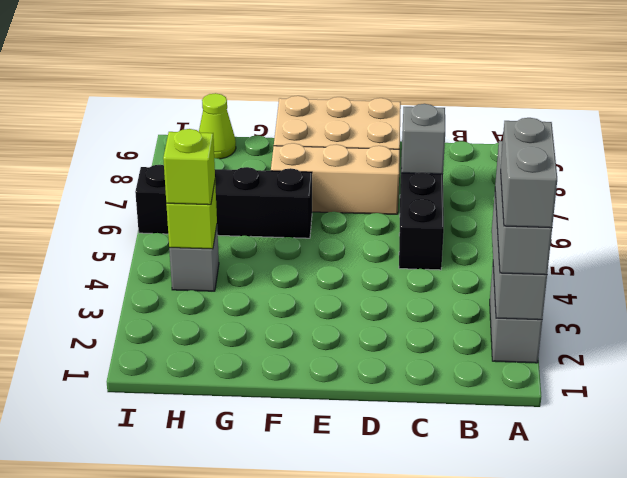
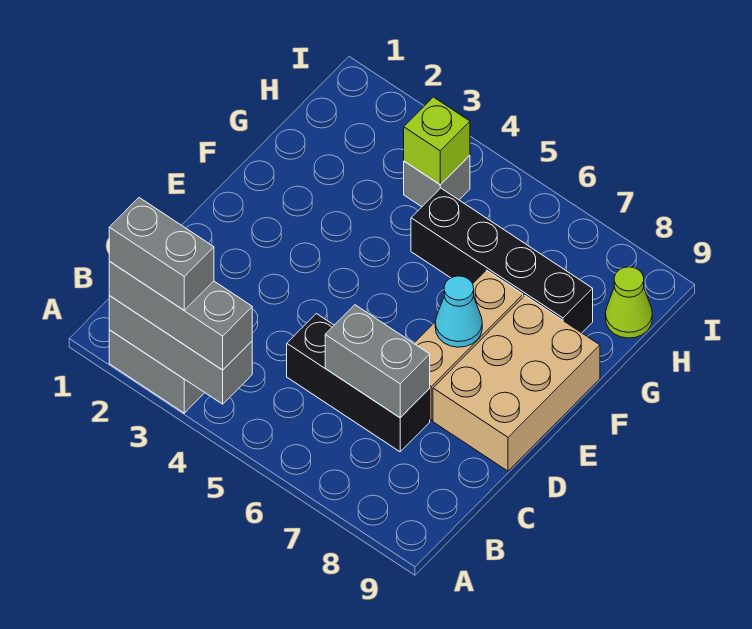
grey 1x1 brick [401,104,445,174] -> grey 1x2 brick [325,305,430,418]
none -> cyan 1x1 cone [435,276,482,347]
black 1x4 brick [135,165,312,238] -> black 1x4 brick turned to [411,188,593,333]
lime 1x1 brick [163,129,215,205] -> none

